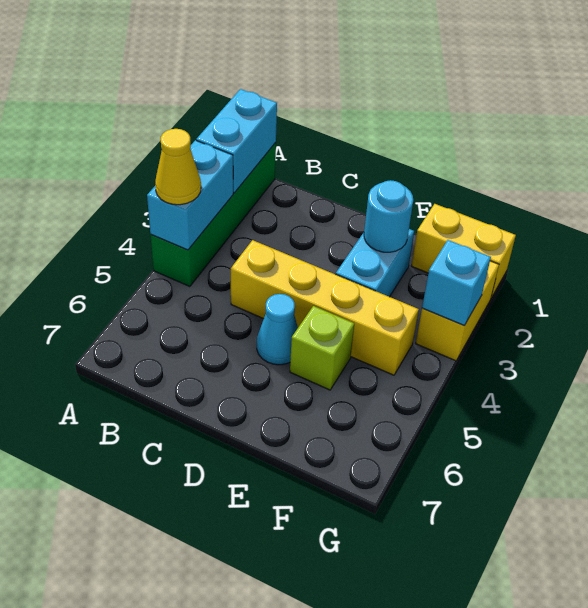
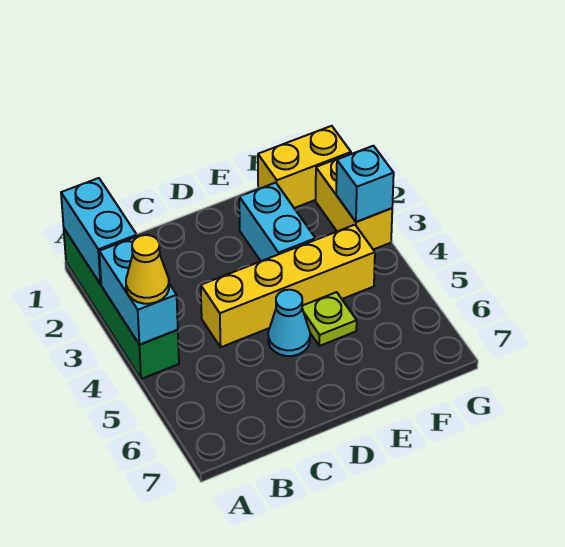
cyan 1x1 round brick [364,180,413,252] -> none
lime 1x1 brick [290,306,354,390] -> lime 1x1 plate [302,292,357,346]

